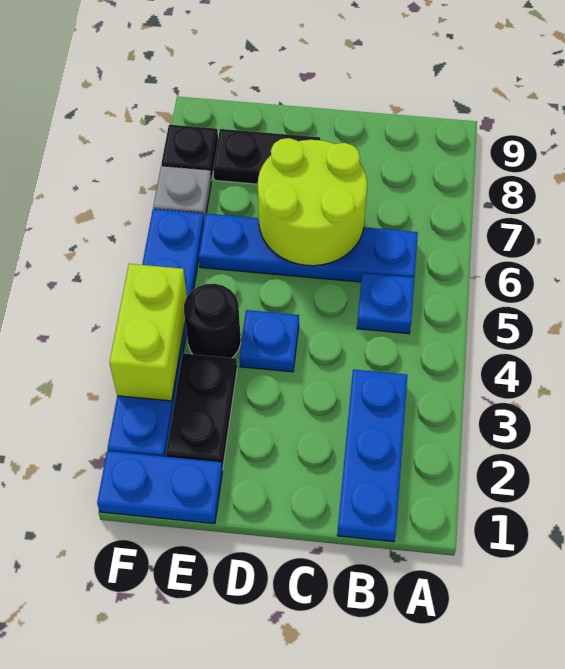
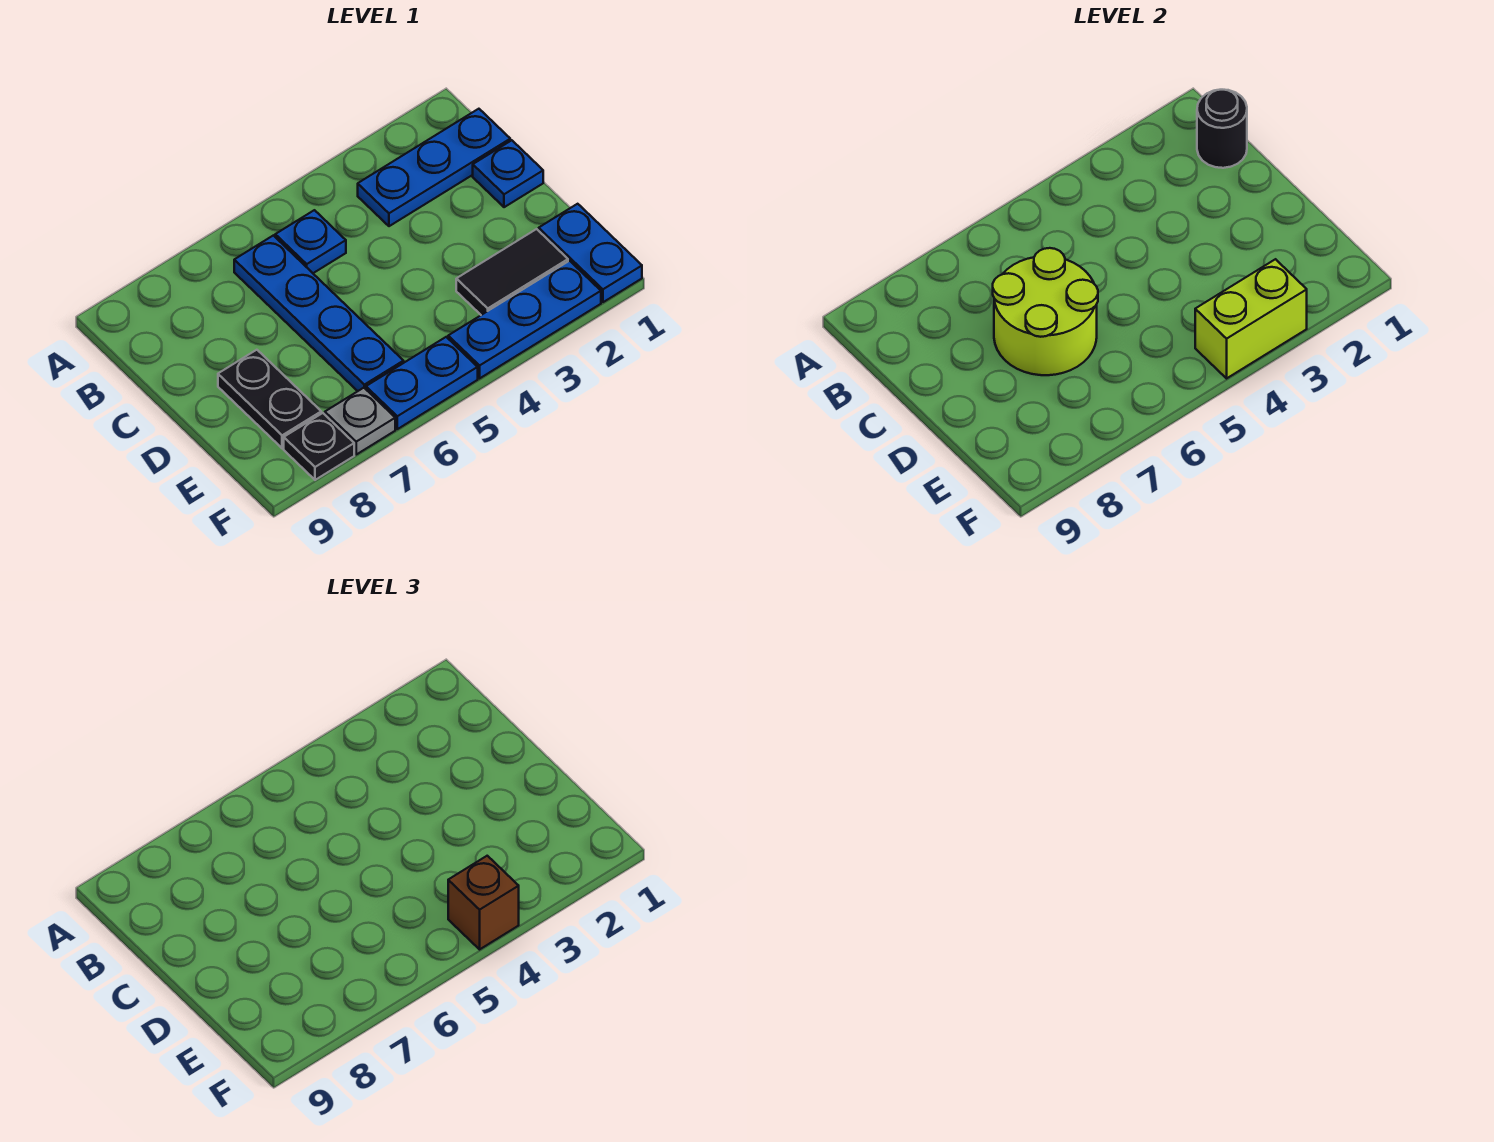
blue 1x1 plate [239,310,299,372] -> blue 1x1 plate moved to [473,140,543,207]
black 1x2 plate [166,354,237,469] -> black 1x2 tile [456,229,568,315]
black 1x1 round brick [184,284,241,358] -> black 1x1 round brick moved to [1197,90,1247,168]
none -> brown 1x1 brick [448,856,519,949]

